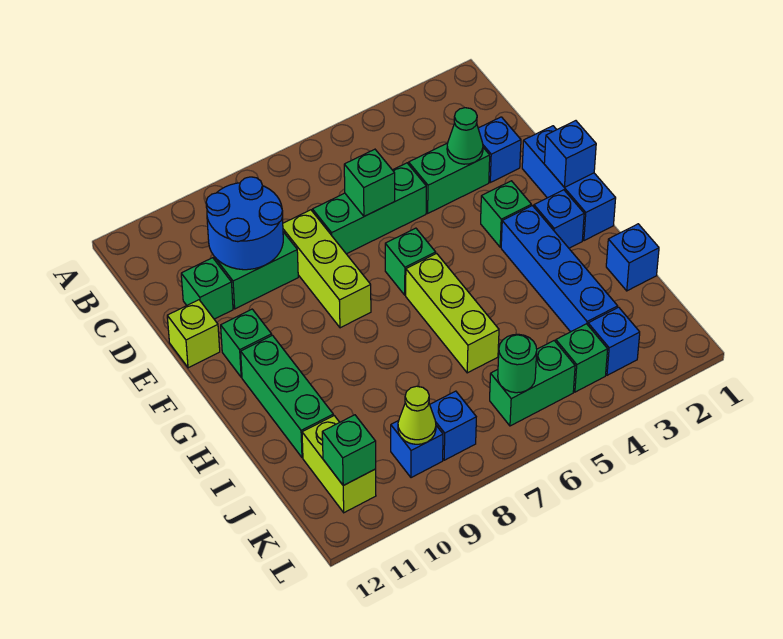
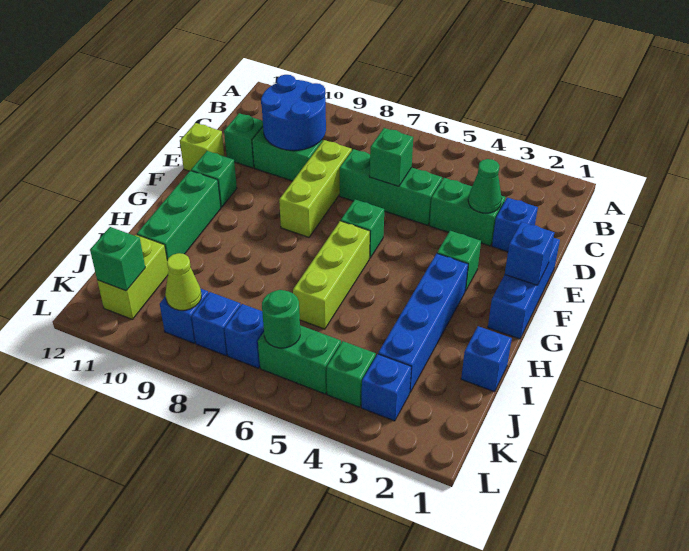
blue 1x1 brick [534,190,584,248] -> blue 1x1 brick moved to [224,304,264,368]

